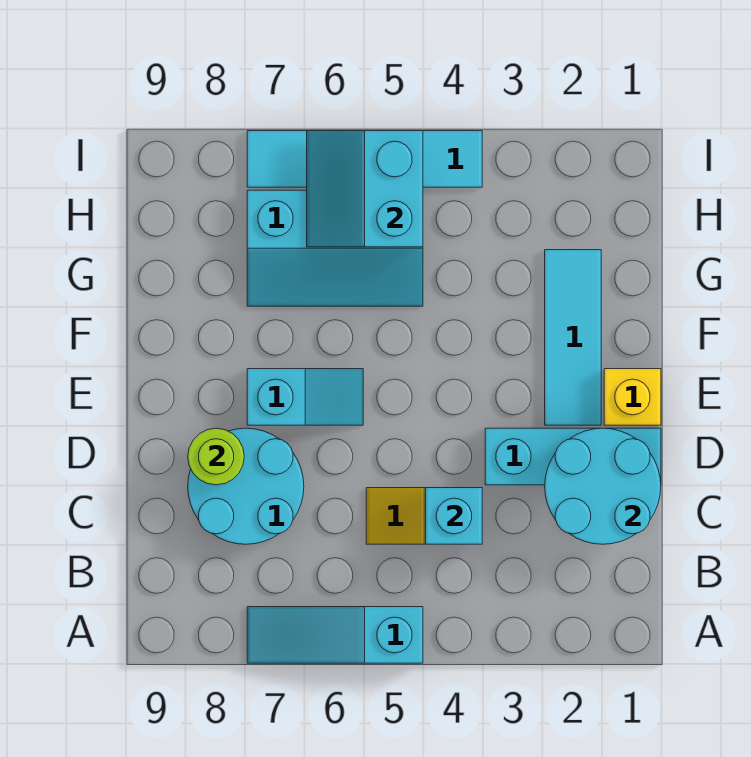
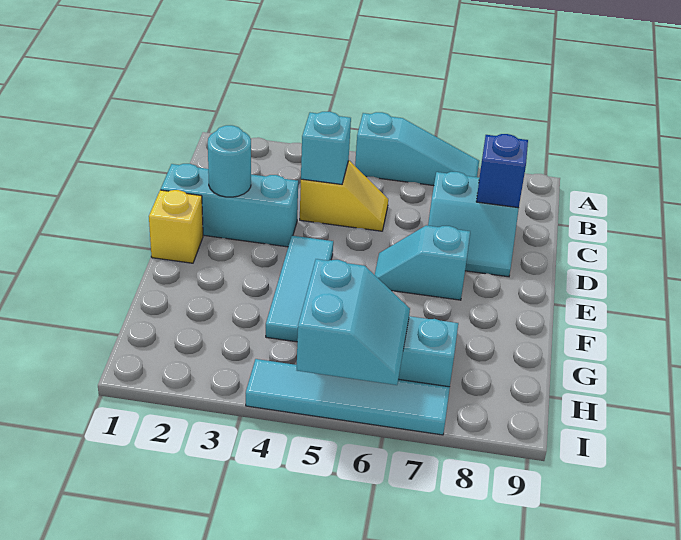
cyan 2x2 round brick [545,428,661,544] -> cyan 1x1 round brick [208,125,251,197]
cyan 2x2 round brick [188,428,304,544] -> cyan 2x2 slope [428,172,519,277]
none -> blue 1x1 brick [476,134,528,208]
lime 1x1 round brick [188,428,244,485] -> none
cyan 1x3 tile [545,250,601,425] -> cyan 1x3 tile moved to [266,236,333,342]

